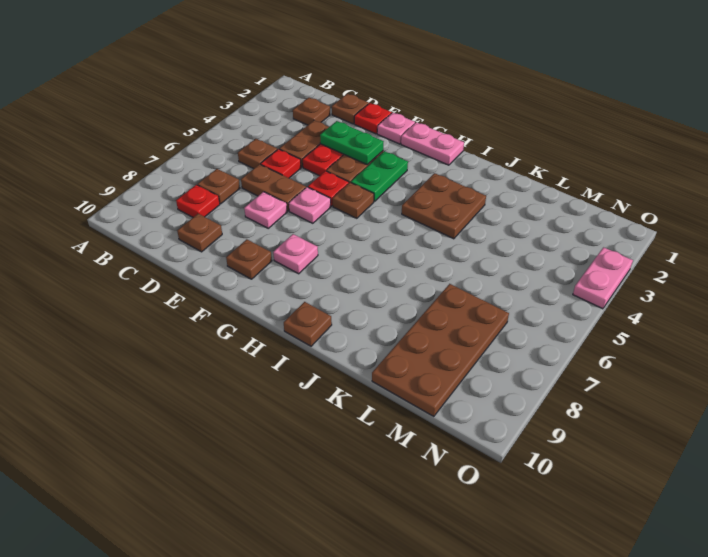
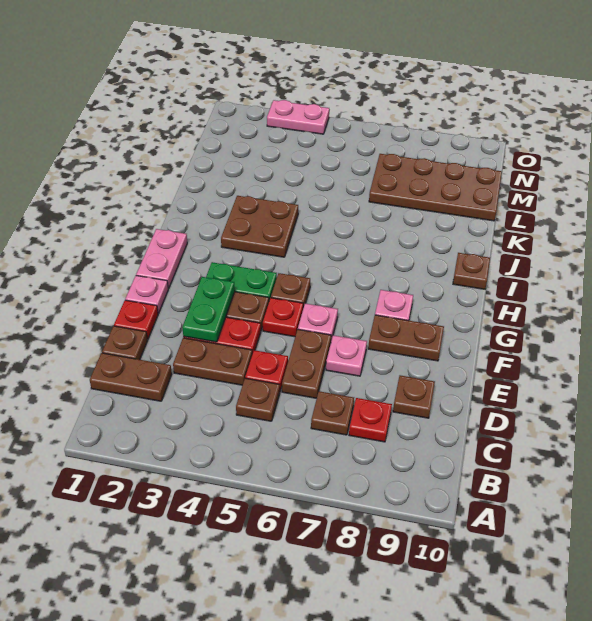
brown 1x1 plate [293,98,330,125] -> brown 1x2 plate [90,353,172,401]
brown 1x1 plate [226,239,272,279] -> brown 1x2 plate [368,315,444,361]

